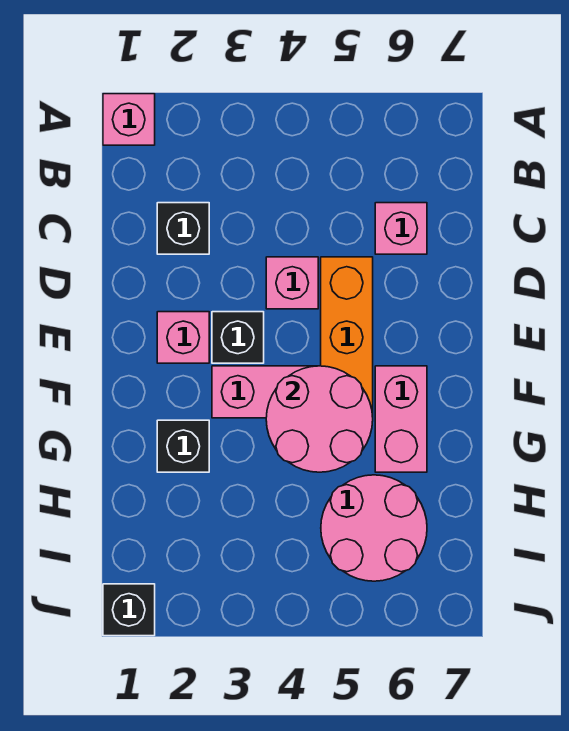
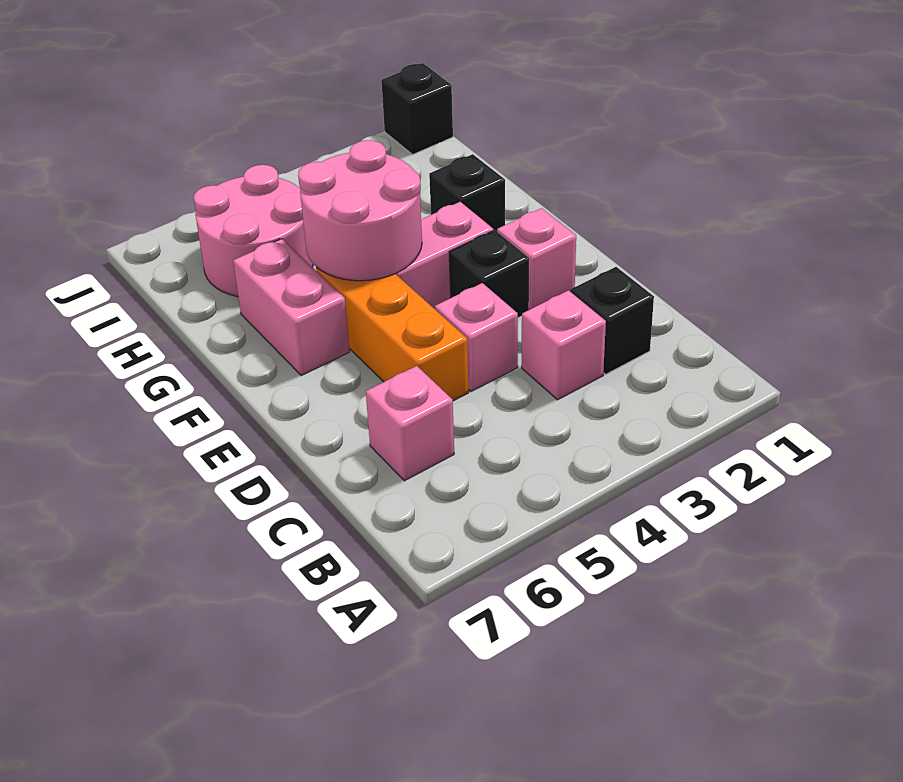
pink 1x1 brick [103,94,155,145] -> pink 1x1 brick moved to [522,290,606,400]

